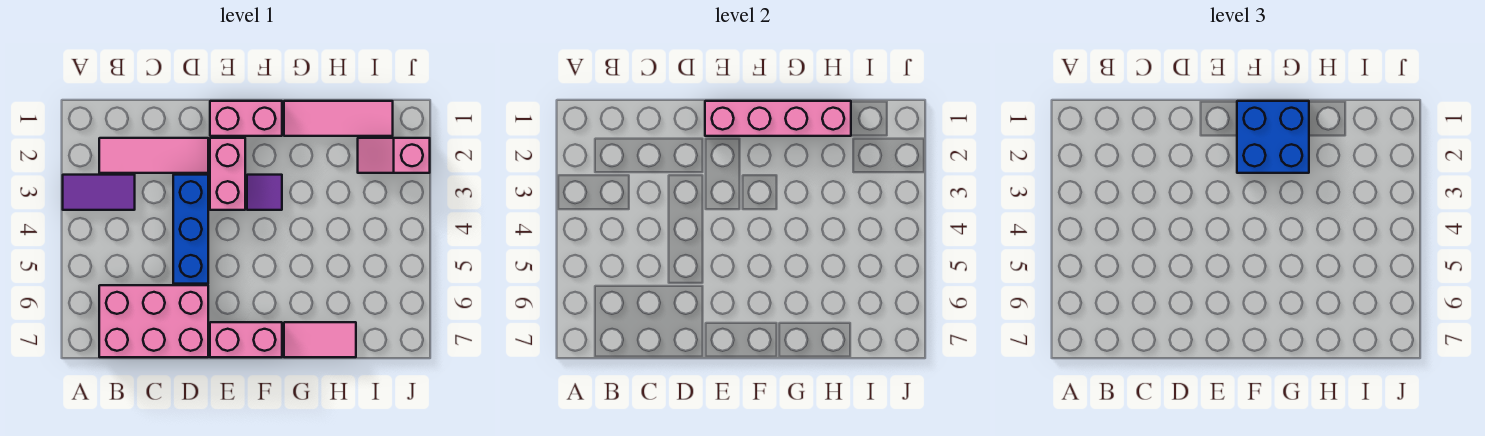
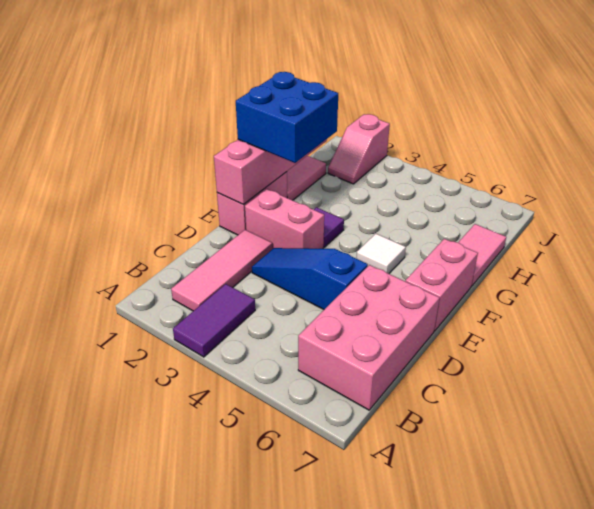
blue 1x3 brick [173,175,208,284] -> blue 1x3 slope [252,248,368,309]
none -> white 1x1 tile [356,234,406,274]
pink 1x3 tile [284,101,393,136] -> pink 1x2 tile [287,156,326,200]

